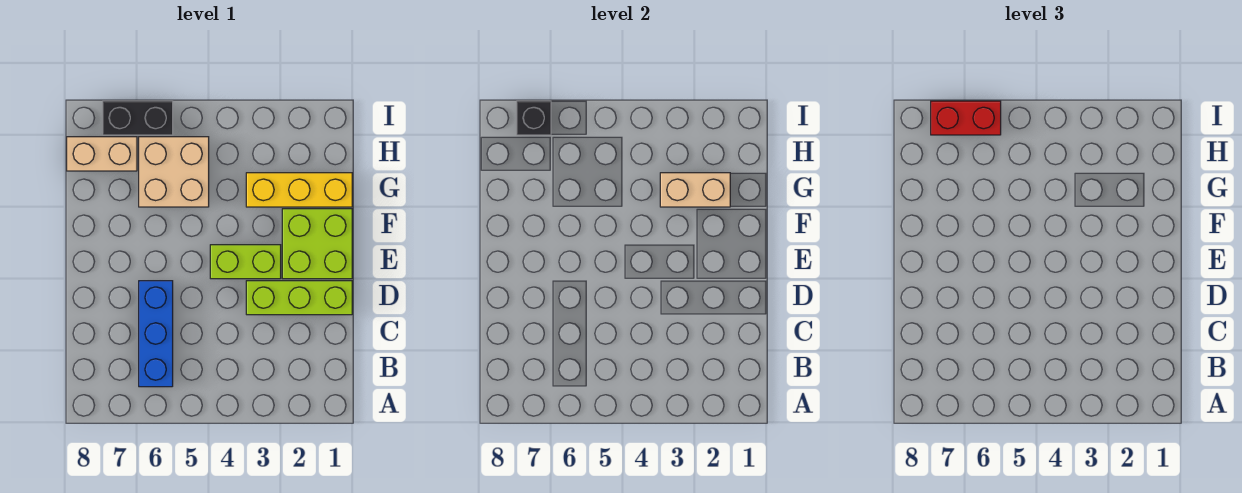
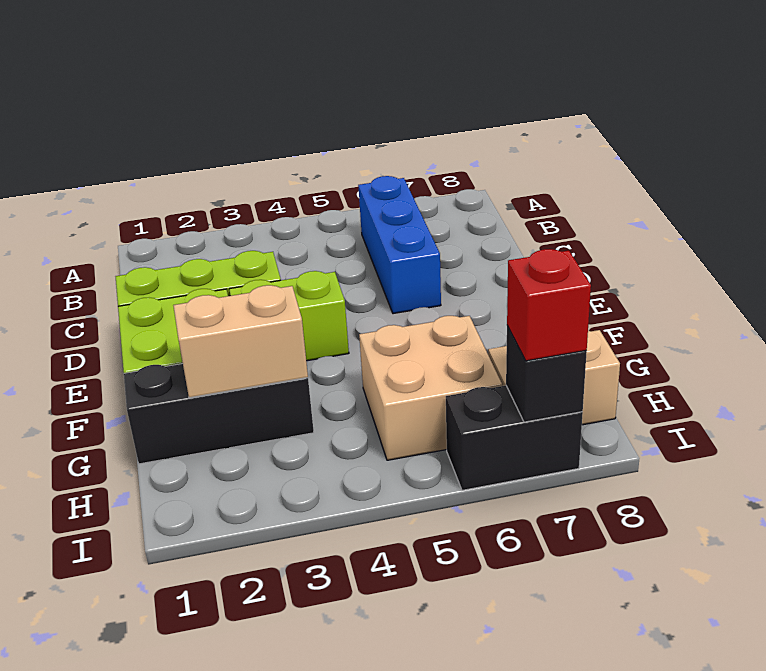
yellow 1x3 brick [246,173,352,207] -> black 1x3 brick [124,364,314,464]
red 1x2 brick [931,101,1001,135] -> red 1x1 brick [507,249,591,361]

